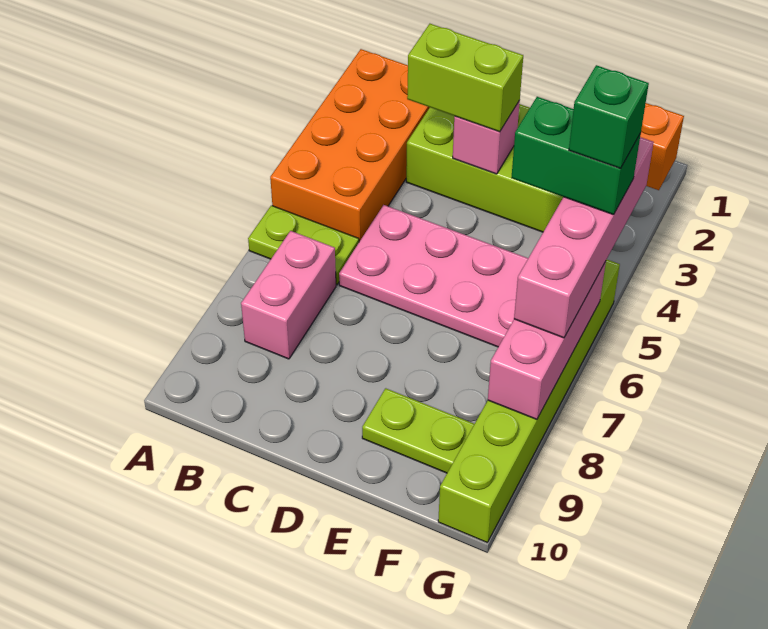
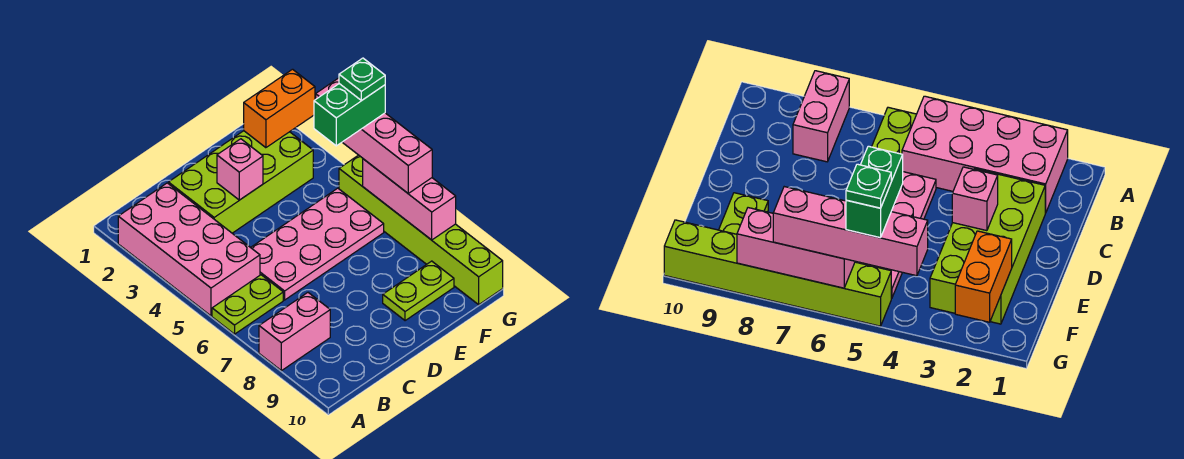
orange 2x4 brick [270,49,430,242] -> pink 2x4 brick [118,183,260,316]
pink 1x2 brick [241,231,336,359] -> pink 1x2 brick turned to [259,293,330,371]
lime 1x2 brick [407,24,523,132] -> none
green 1x1 brick [569,65,649,168] -> green 1x1 plate [339,58,385,101]

